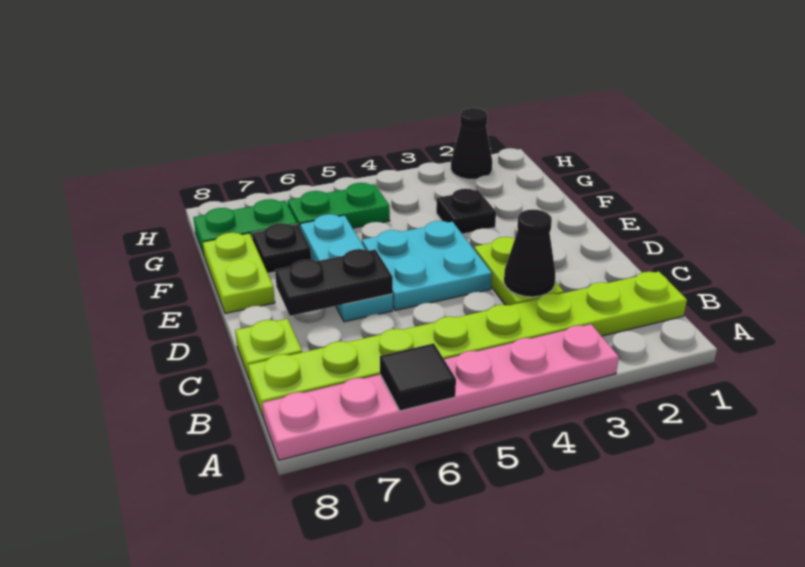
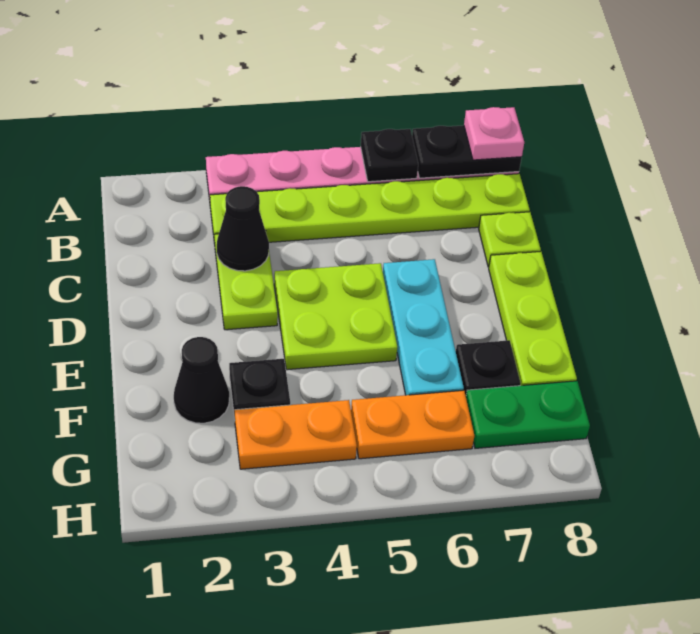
black 1x1 tile [380,343,456,411] -> black 1x1 plate [361,129,418,182]
none -> pink 1x1 plate [464,107,524,160]
lime 1x8 plate [248,272,687,418] -> lime 1x6 plate [210,174,530,244]
cyan 2x2 plate [362,221,492,310] -> lime 2x2 plate [274,263,397,370]
black 1x2 plate [275,249,393,316] -> black 1x2 plate moved to [412,125,522,178]
lime 1x2 plate [203,233,275,313] -> lime 1x3 plate [489,251,577,386]
none -> orange 1x2 plate [235,400,357,469]
green 1x2 plate [288,183,390,228] -> orange 1x2 plate [351,390,474,459]
black 1x1 cone [451,108,492,179] -> black 1x1 cone moved to [174,337,229,423]

